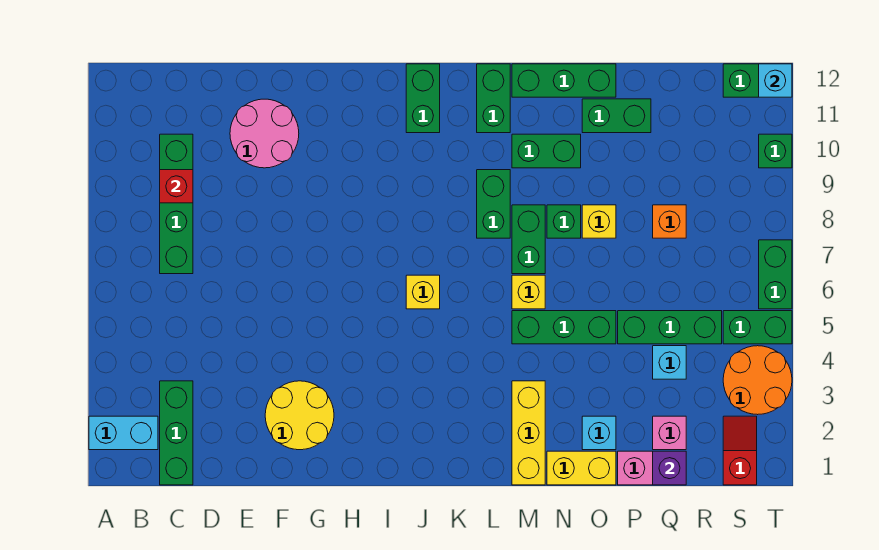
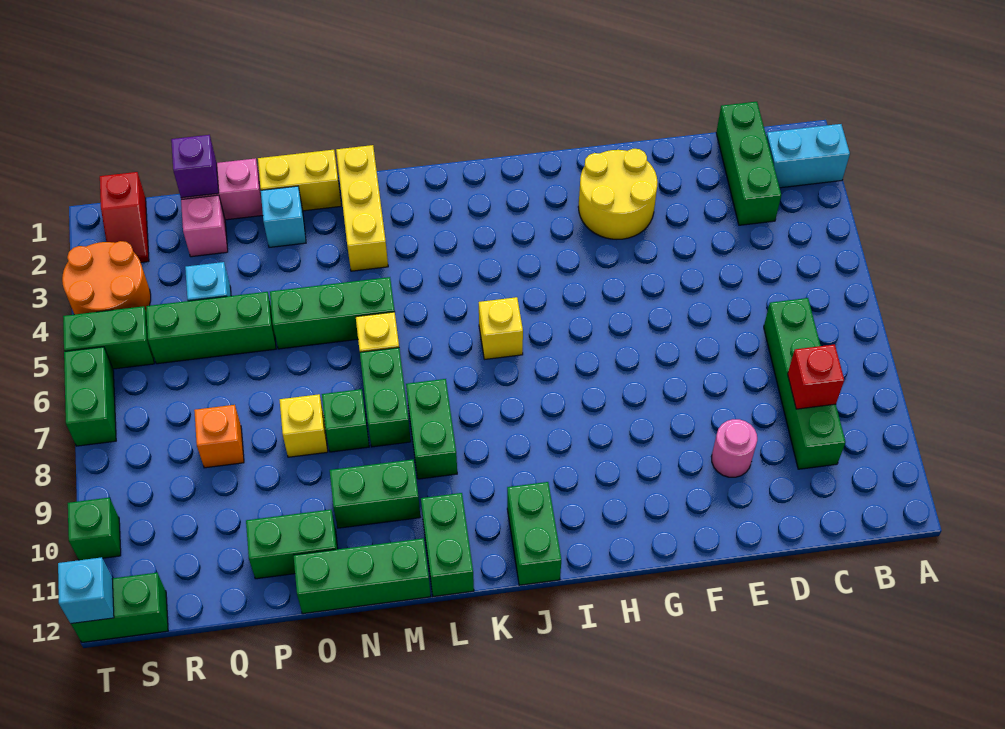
pink 2x2 round brick [230,99,299,168] -> pink 1x1 round brick [711,419,757,477]

